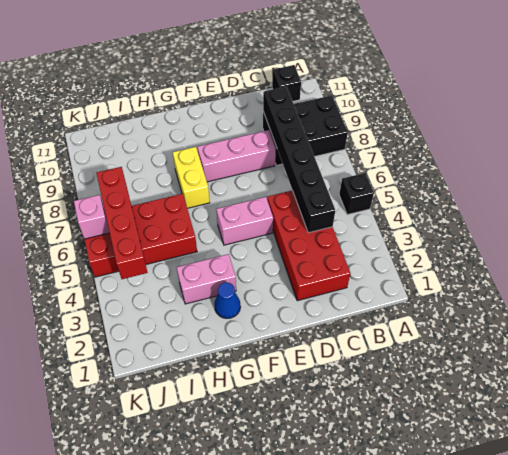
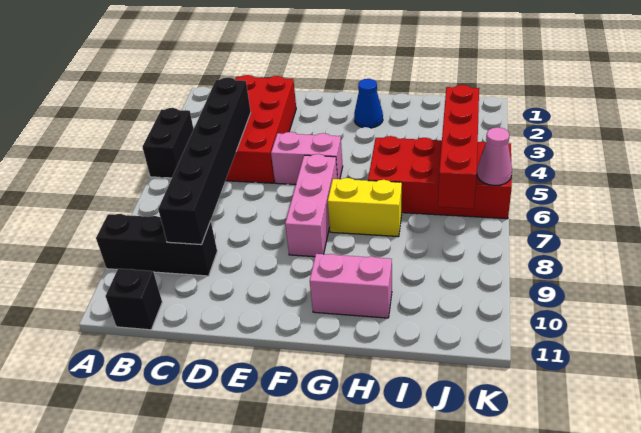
black 1x1 brick [339,173,374,215] -> black 1x2 brick [142,108,194,178]
black 2x3 brick [263,95,348,165] -> black 1x3 brick [96,214,217,276]
pink 1x3 brick [197,130,276,182] -> pink 1x3 brick turned to [285,154,337,257]
pink 1x2 brick [177,254,236,304] -> pink 1x2 brick moved to [310,254,392,318]
yellow 1x2 brick [173,147,210,208] -> yellow 1x2 brick turned to [328,178,402,237]
pink 1x1 brick [74,195,110,239] -> pink 1x1 cone [477,127,512,185]

